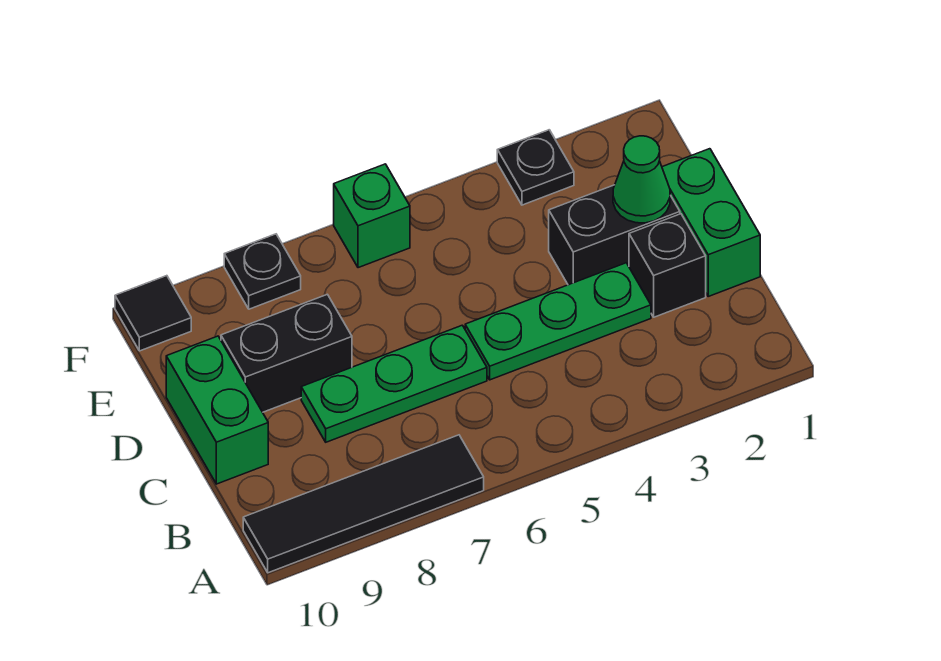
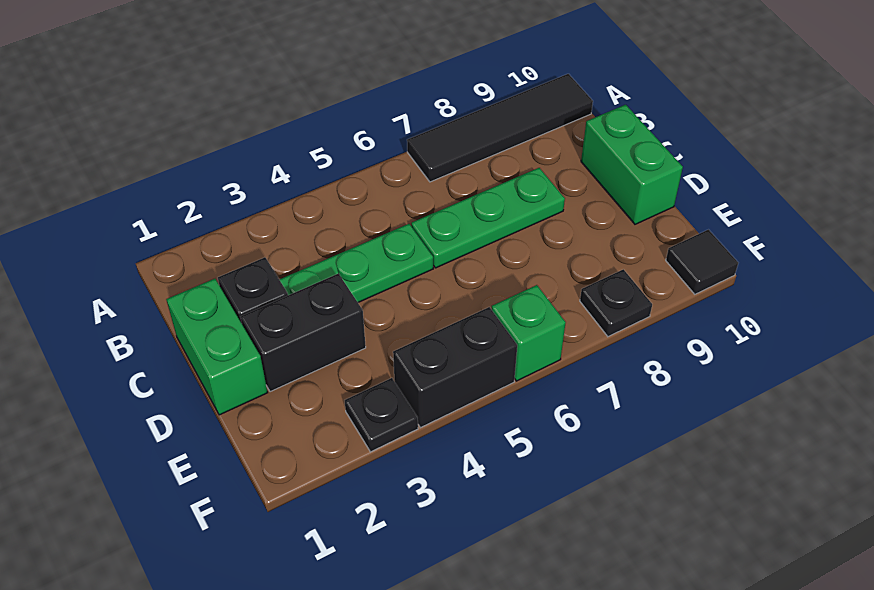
green 1x1 cone [613,136,670,223] -> none
black 1x2 brick [221,294,352,412] -> black 1x2 brick moved to [393,307,517,428]

